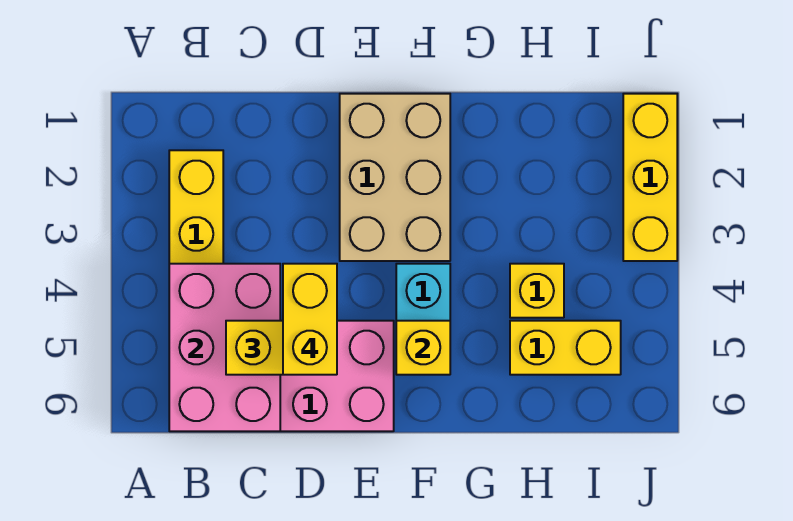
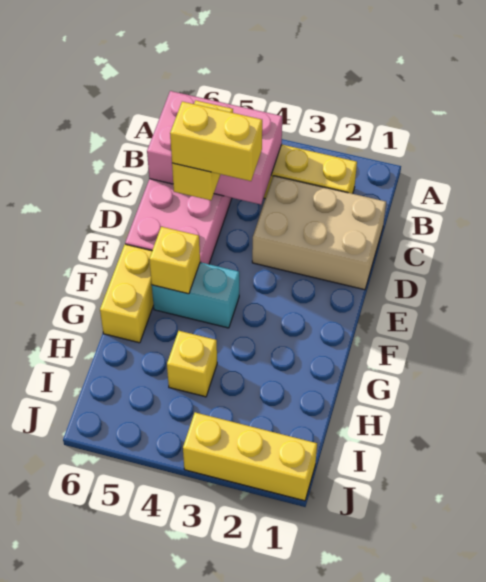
tan 2x3 brick [340,94,450,261] -> tan 2x3 brick moved to [252,176,386,290]
yellow 1x2 brick [510,321,621,375] -> yellow 1x2 brick moved to [100,244,154,343]

